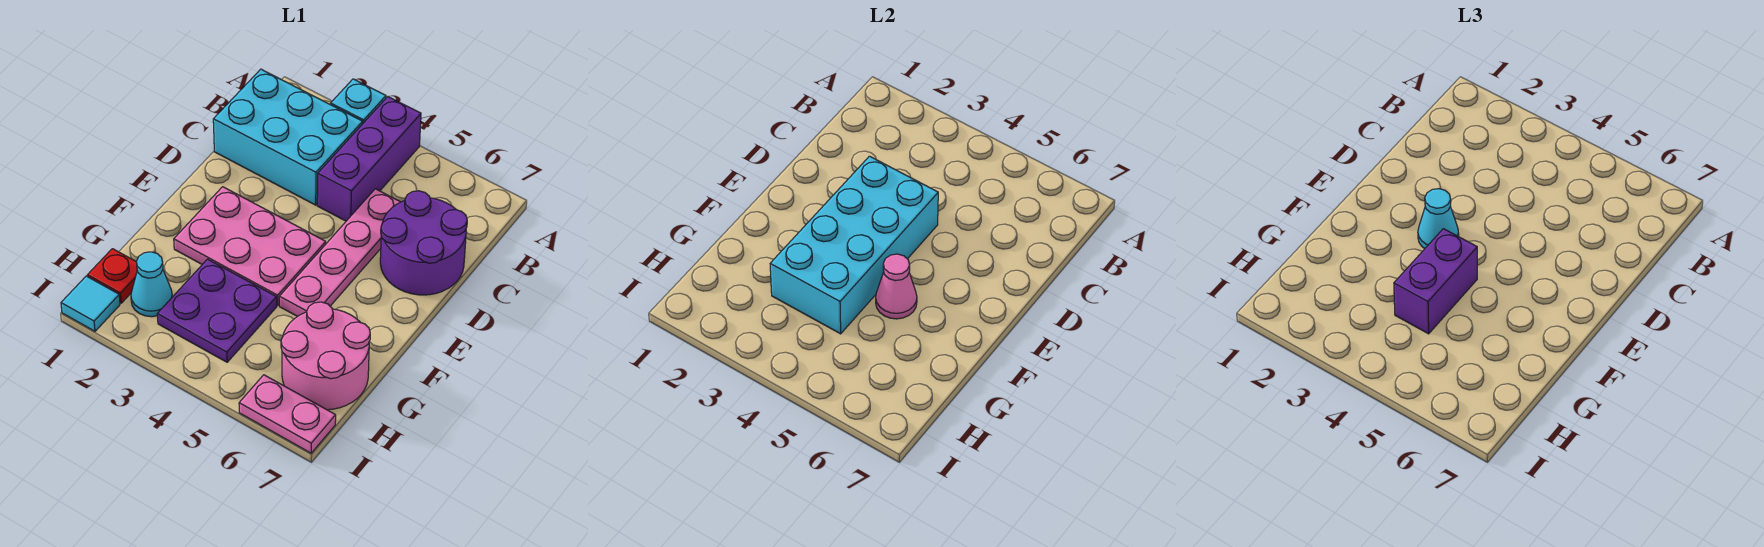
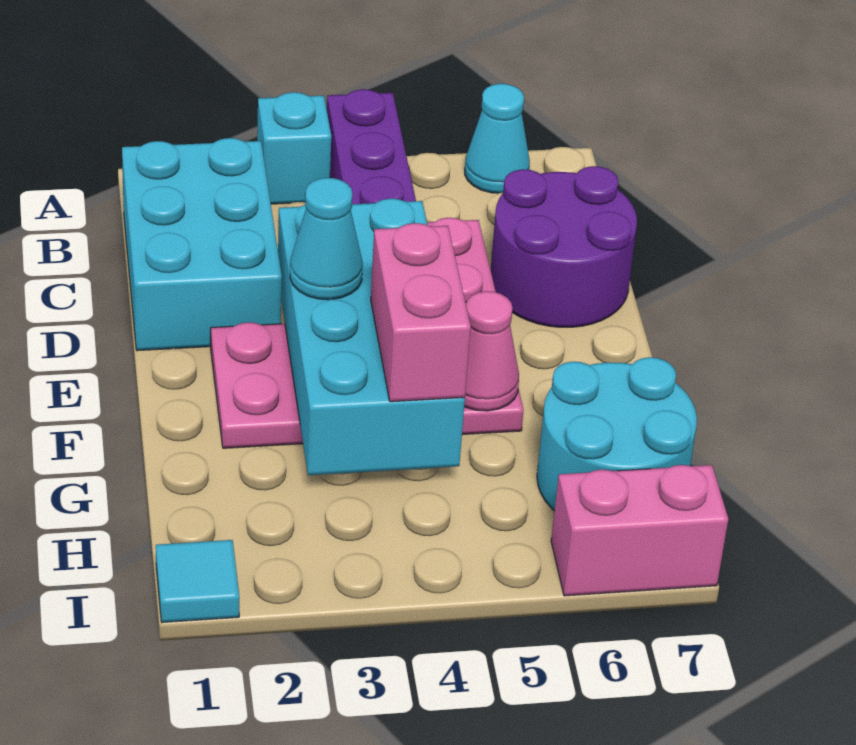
cyan 2x3 brick [213,69,363,205] -> cyan 2x3 brick turned to [122,138,282,351]
purple 1x2 brick [1394,229,1477,334] -> pink 1x2 brick [371,223,471,402]
purple 2x2 plate [157,259,277,362] -> none
pink 2x2 round brick [281,302,370,410] -> cyan 2x2 round brick [537,357,697,511]
red 1x1 plate [88,249,137,303] -> none
cyan 1x1 cone [131,252,172,317] -> cyan 1x1 cone moved to [465,84,530,193]
pink 1x2 plate [239,375,336,453] -> pink 1x2 brick [551,465,728,596]

